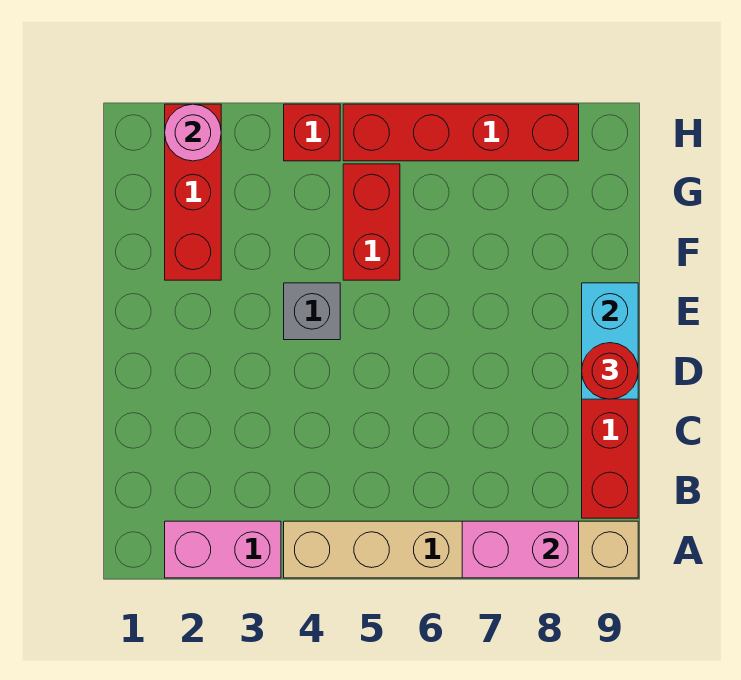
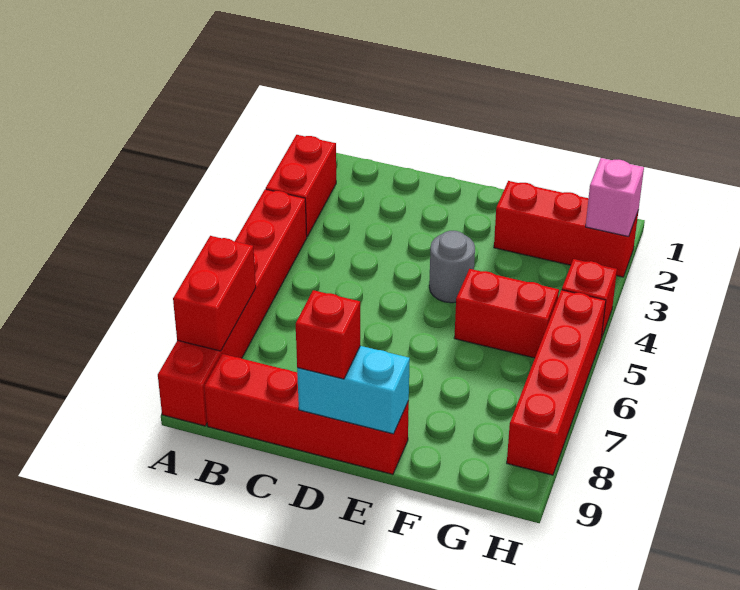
pink 1x2 brick [165,521,281,578] -> red 1x2 brick [266,135,336,236]
tan 1x6 brick [284,521,638,578] -> red 1x6 brick [158,189,307,426]
pink 1x2 brick [462,521,579,578] -> red 1x2 brick [173,236,256,351]
red 1x1 round brick [582,343,638,399] -> red 1x1 brick [296,290,360,379]
grey 1x1 brick [284,283,340,340] -> grey 1x1 round brick [429,231,475,303]
pink 1x1 round brick [165,104,221,161] -> pink 1x1 brick [586,158,644,237]

